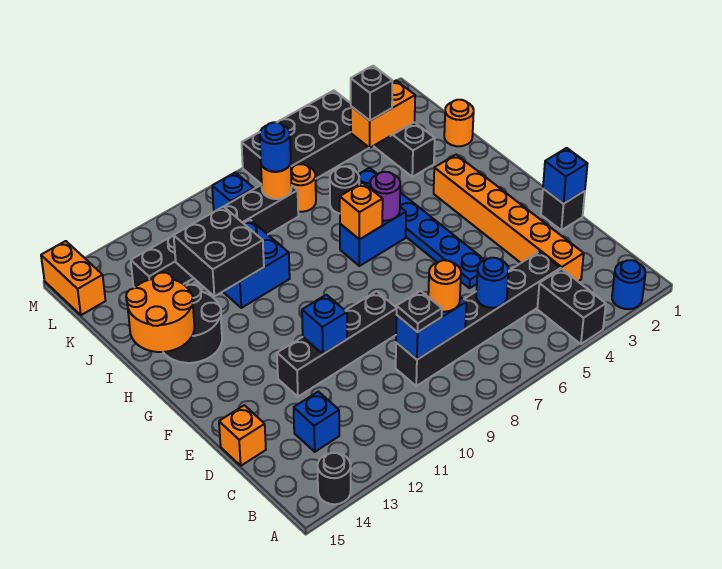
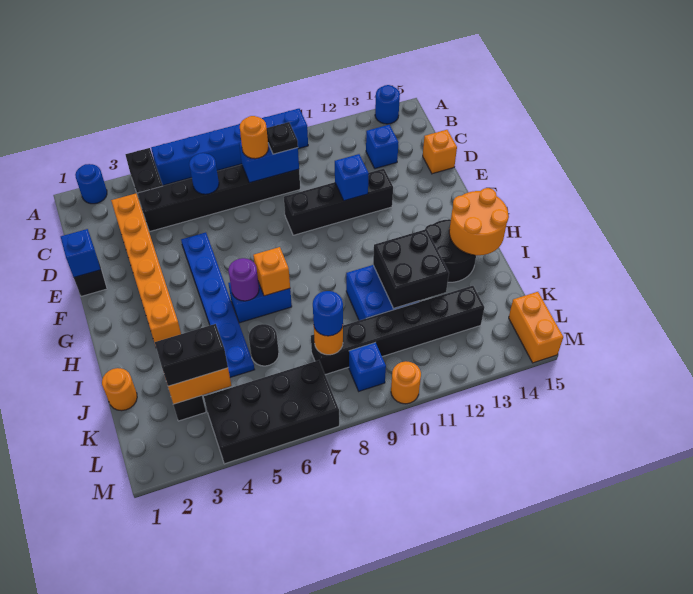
none -> blue 1x6 brick [151,109,308,185]
black 1x1 round brick [318,453,351,504] -> blue 1x1 round brick [375,85,400,124]
black 1x1 brick [351,66,392,121] -> black 1x2 brick [155,324,228,386]
orange 1x1 round brick [291,164,316,212] -> orange 1x1 round brick moved to [391,361,421,404]

